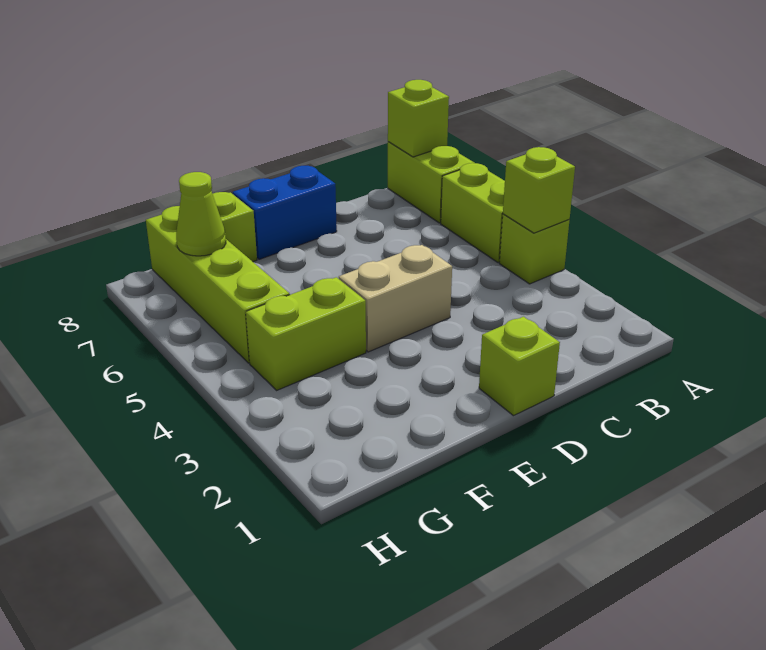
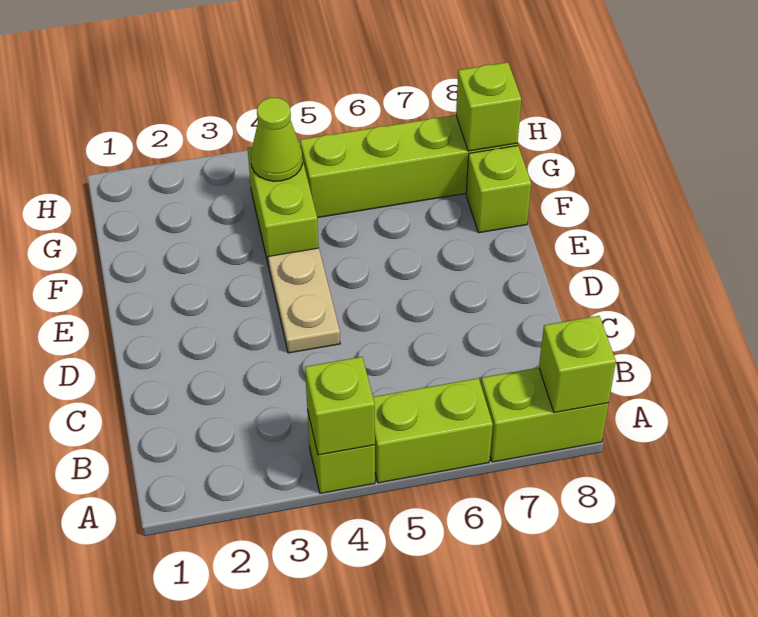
lime 1x1 brick [479,317,560,416] -> lime 1x1 brick moved to [456,62,521,151]
tan 1x2 brick [339,245,452,352] -> tan 1x2 plate [268,248,340,353]
blue 1x2 brick [233,166,337,259] -> none
lime 1x1 cone [176,172,226,256] -> lime 1x1 cone moved to [251,98,302,181]

